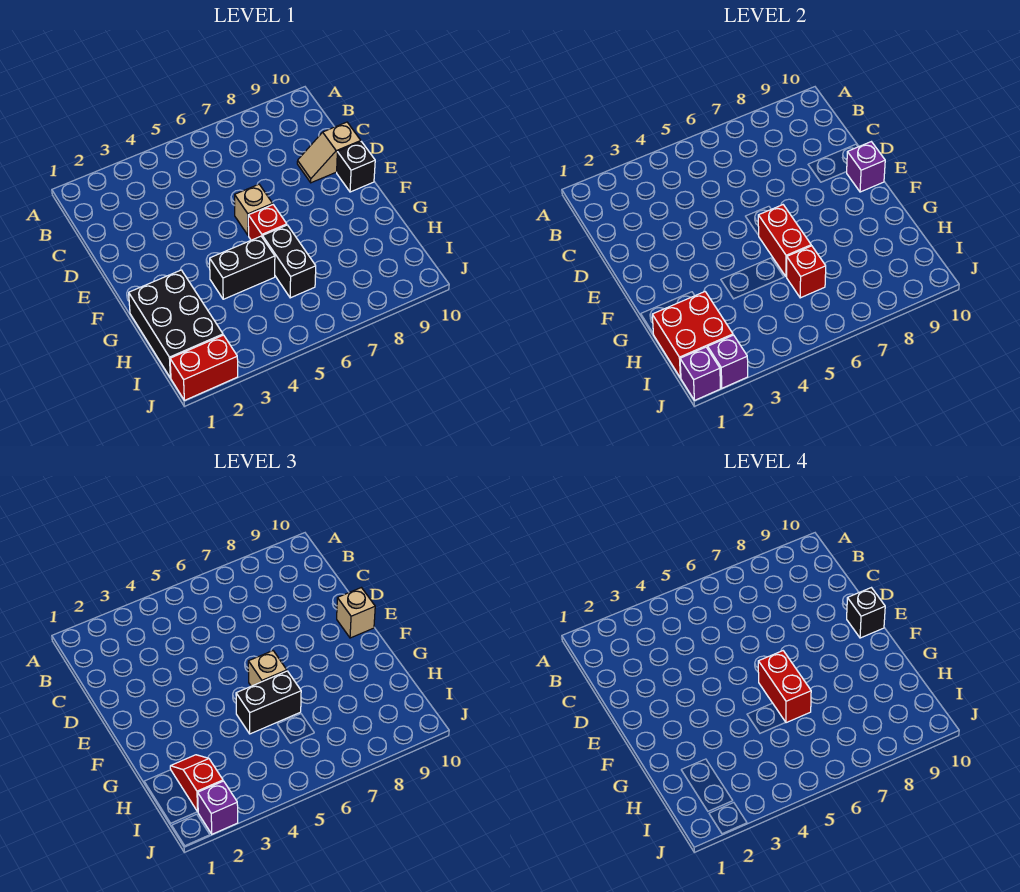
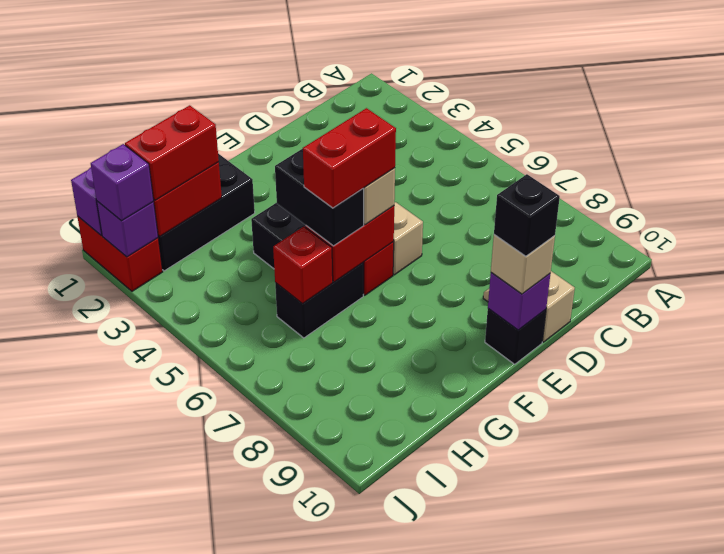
red 1x2 slope [170,755,223,812] -> red 1x2 brick [125,105,219,200]

